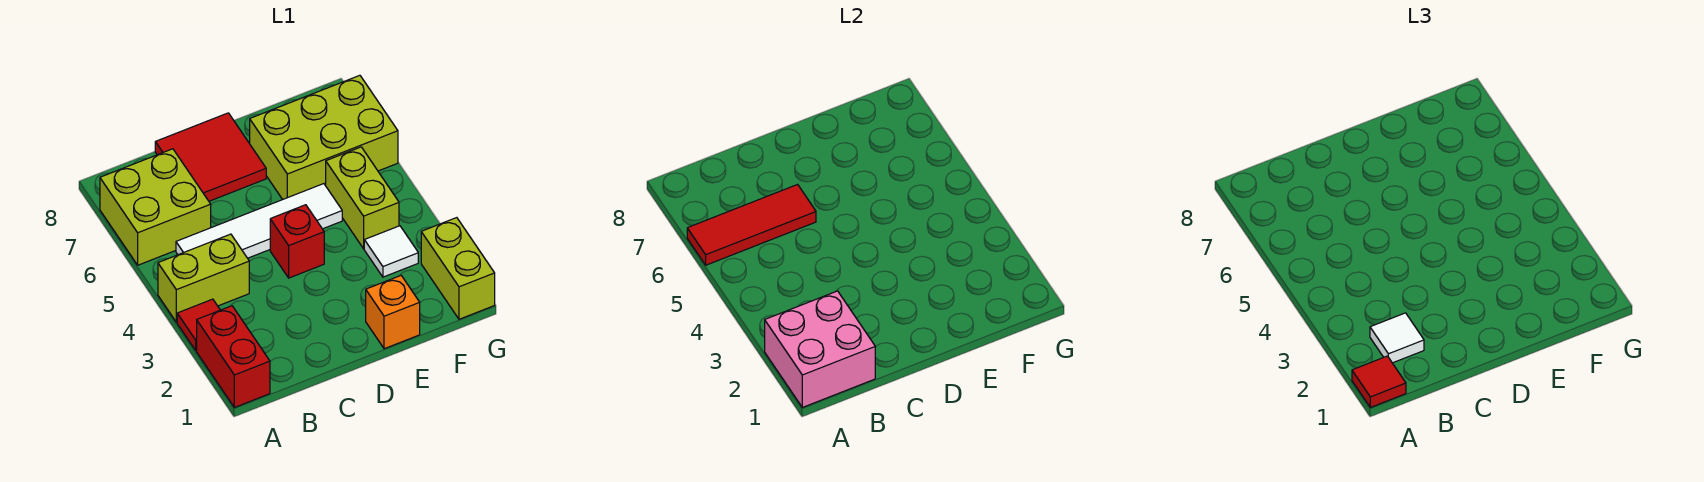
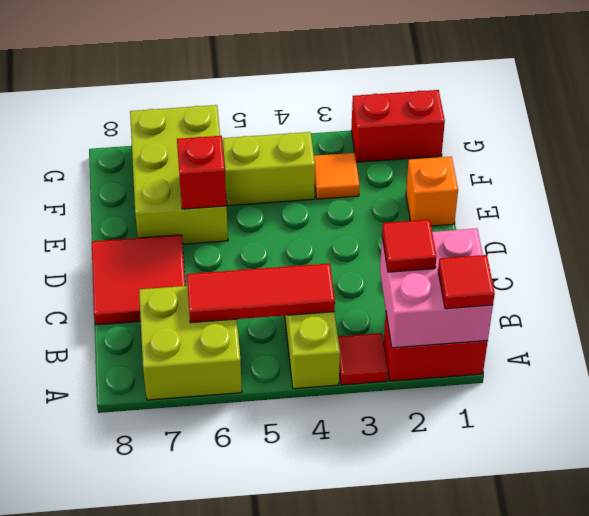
red 1x3 tile [687,185,816,265] -> red 1x3 tile turned to [187,263,335,323]
white 1x1 tile [1370,313,1424,363] -> red 1x1 tile [382,220,437,272]
white 1x4 tile [176,184,342,258] -> none
red 1x1 brick [270,205,324,278] -> red 1x1 brick moved to [177,136,227,209]
white 1x1 tile [364,226,418,277] -> orange 1x1 tile [314,153,360,199]
lime 1x2 brick [421,218,495,319] -> red 1x2 brick [351,90,445,162]

